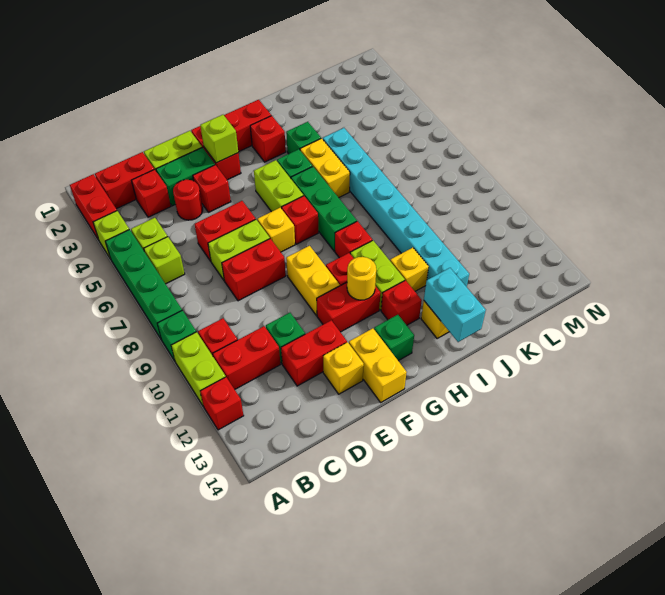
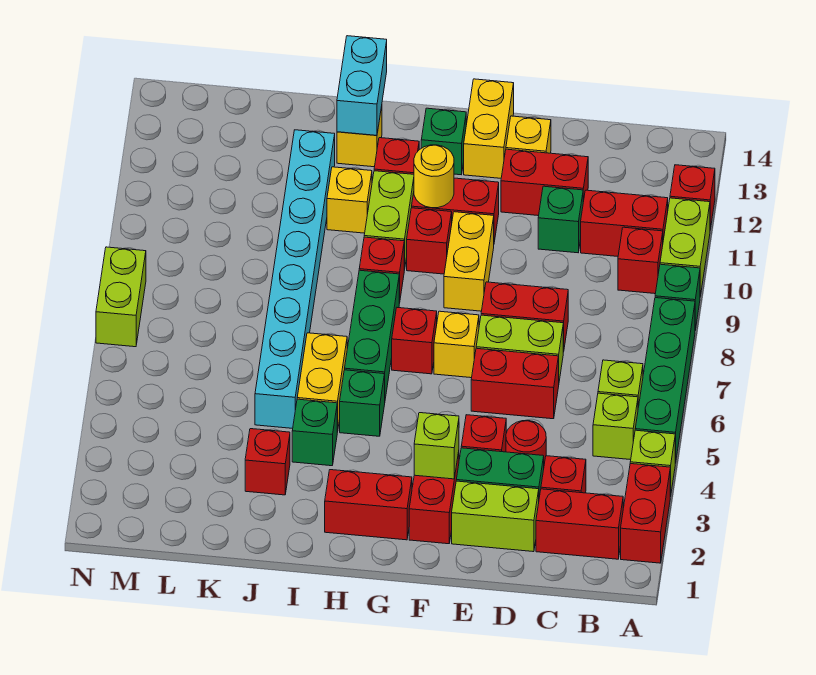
lime 1x2 brick [254,160,303,212] -> lime 1x2 brick moved to [96,247,146,347]
red 1x1 brick [250,116,286,162] -> red 1x1 brick moved to [245,429,290,495]

